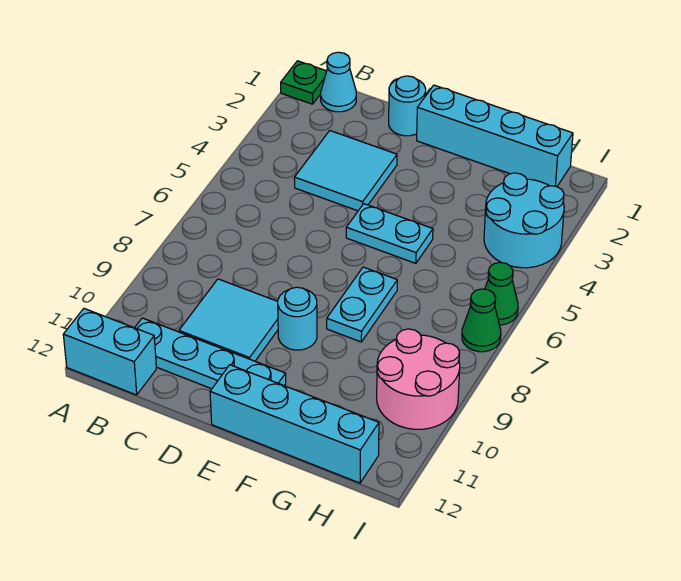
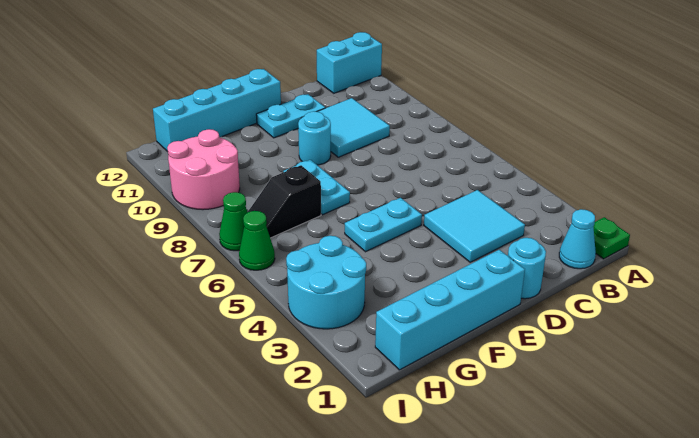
cyan 1x4 plate [135,318,286,389] -> cyan 1x2 plate [256,94,325,138]
none -> black 1x2 slope [248,165,321,238]

